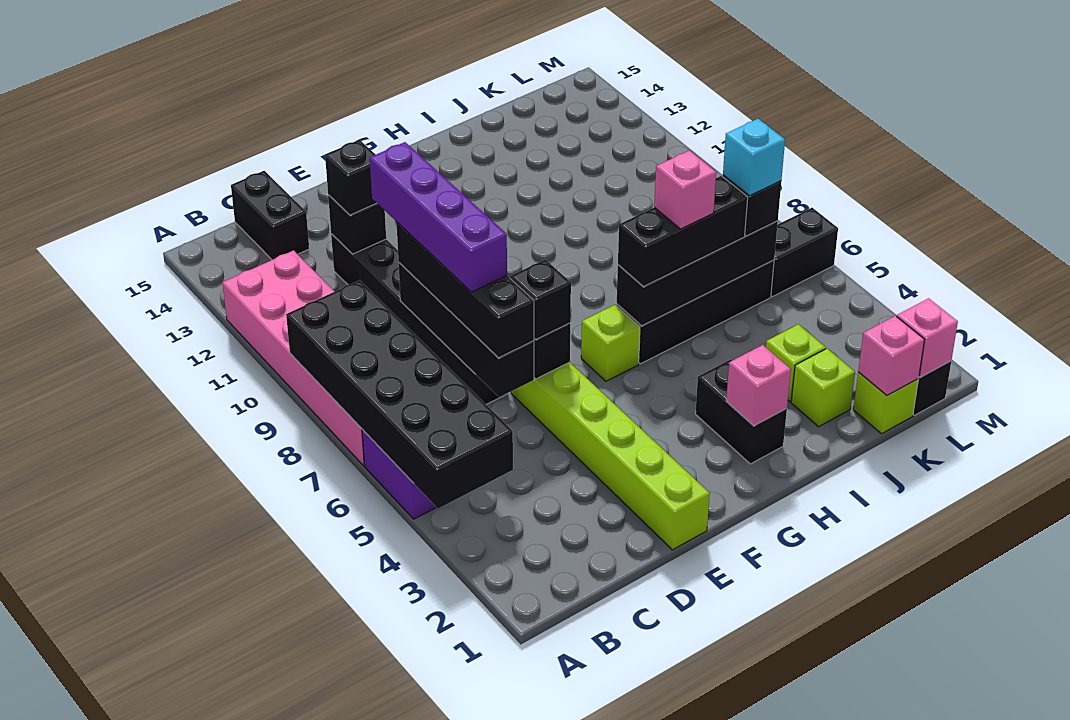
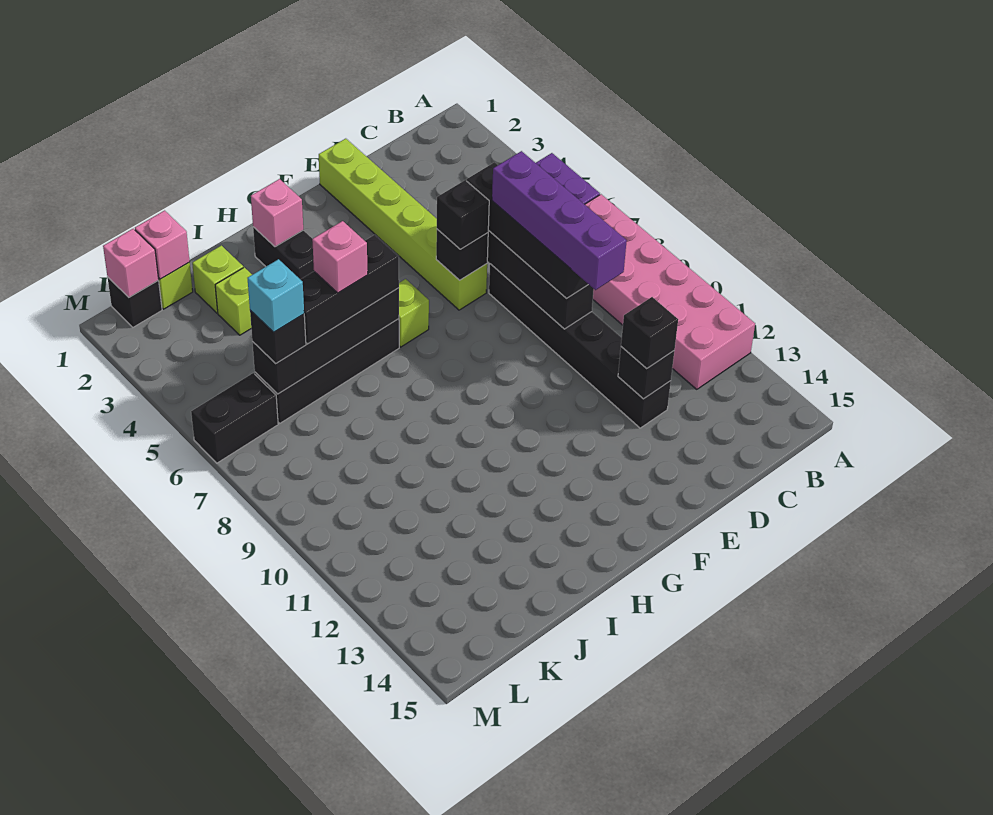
black 2x6 brick [286,280,513,509] -> none
black 1x2 brick [231,171,309,260] -> none

